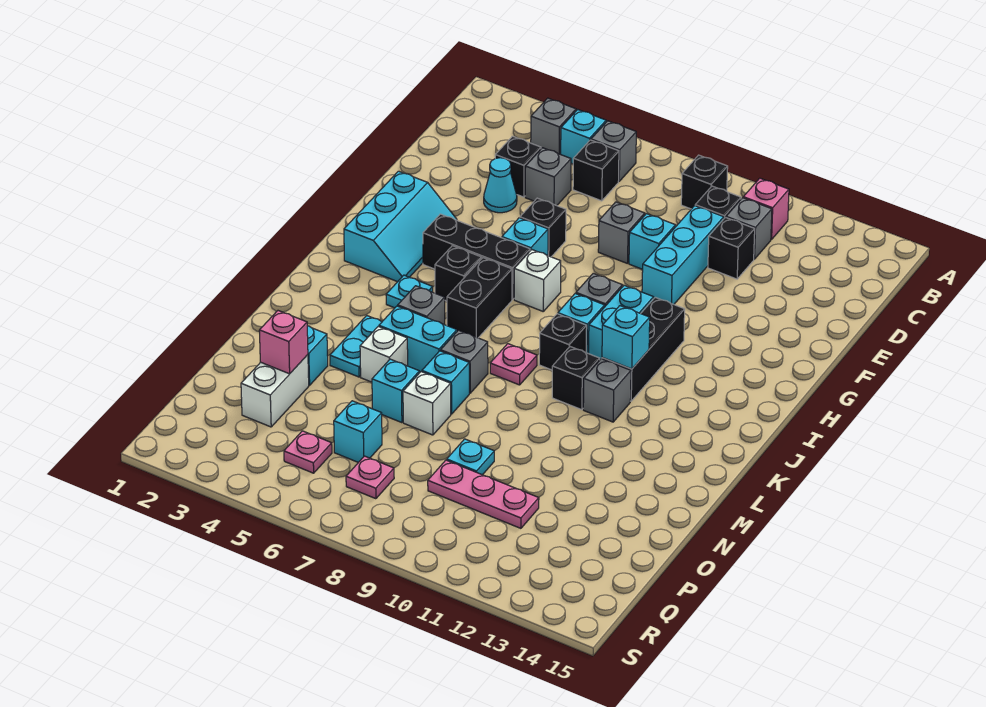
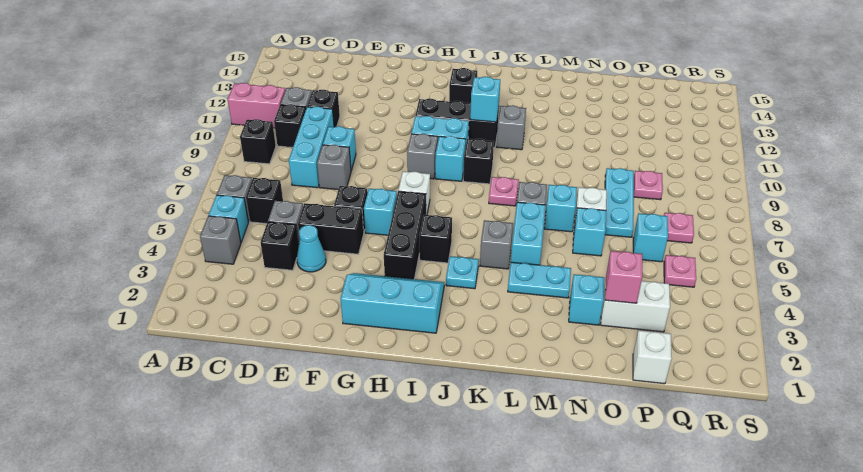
pink 1x1 brick [743,178,789,240] -> pink 1x2 brick [228,83,285,128]
cyan 1x3 brick [642,206,724,304] -> cyan 1x3 brick turned to [289,106,334,188]
black 1x2 brick [447,258,512,338] -> black 1x2 brick moved to [298,203,364,254]
black 1x1 brick [552,347,600,410] -> black 1x1 brick moved to [449,68,477,103]
white 1x1 brick [360,326,408,382] -> white 1x1 brick moved to [633,330,672,384]
cyan 1x1 plate [447,439,494,475] -> cyan 1x3 plate [605,168,634,237]
pink 1x3 plate [428,460,539,528] -> pink 1x1 plate [634,171,663,200]

